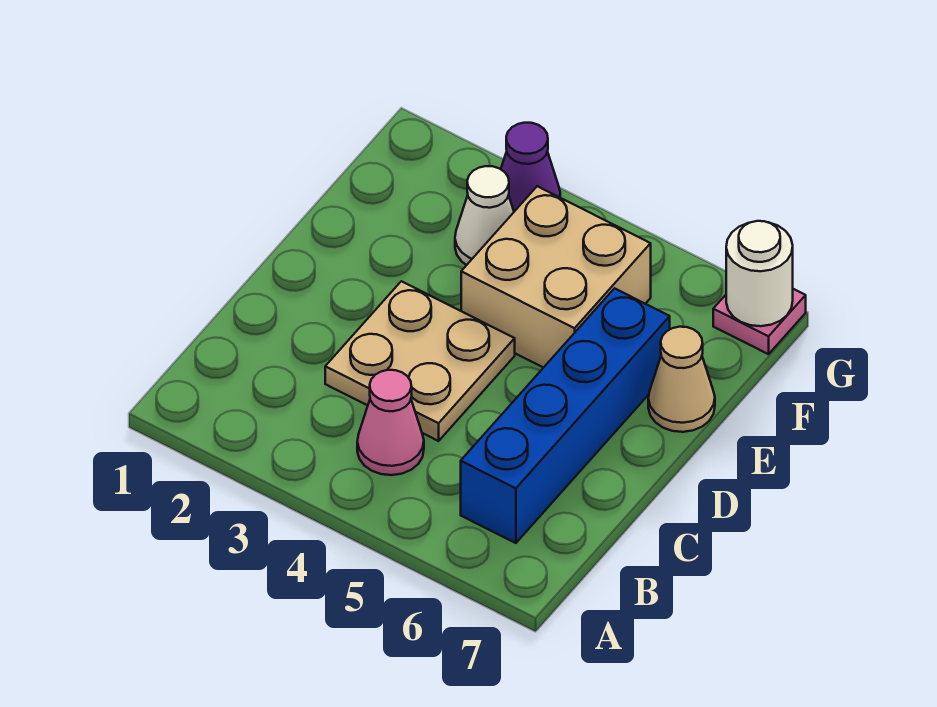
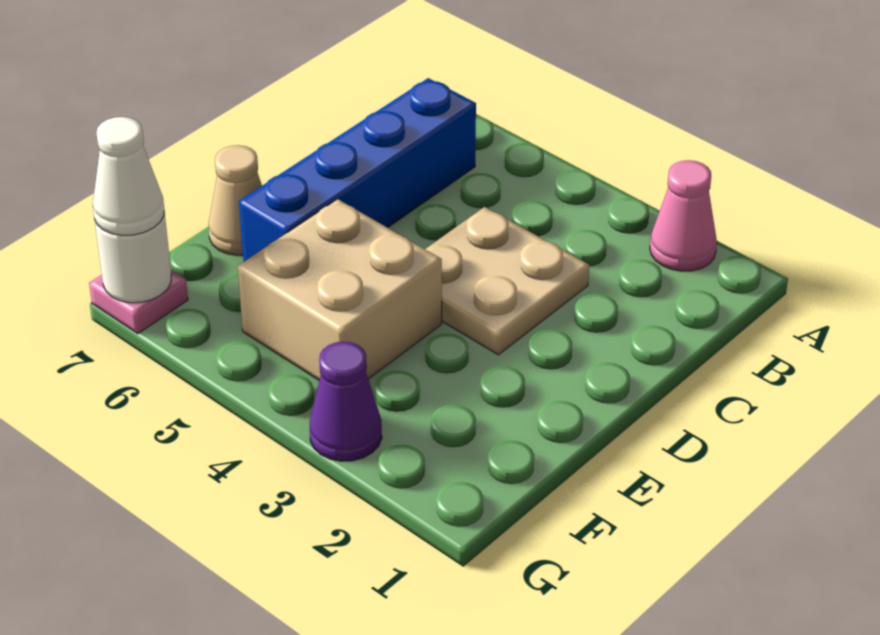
pink 1x1 cone [357,370,424,475] -> pink 1x1 cone moved to [650,160,717,271]
white 1x1 cone [455,166,514,265] -> white 1x1 cone moved to [93,117,164,236]

